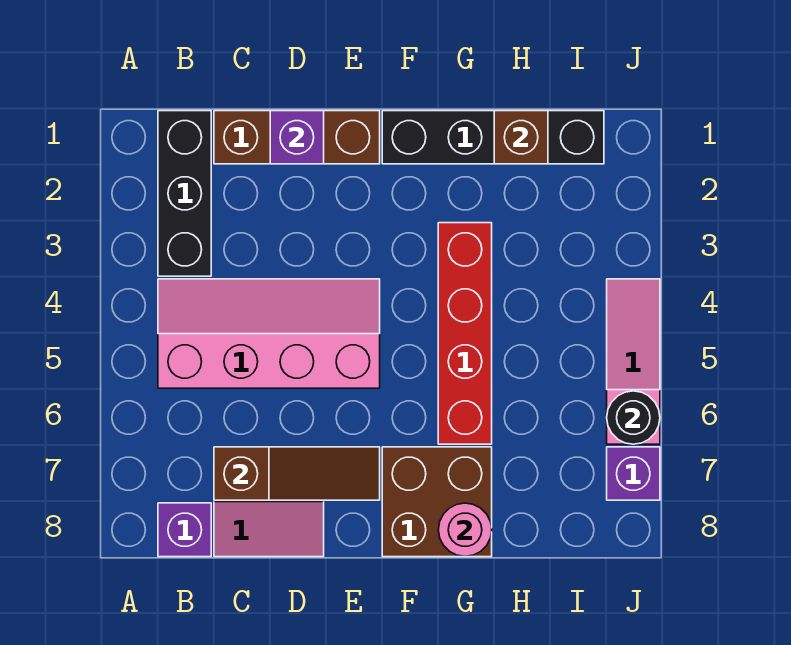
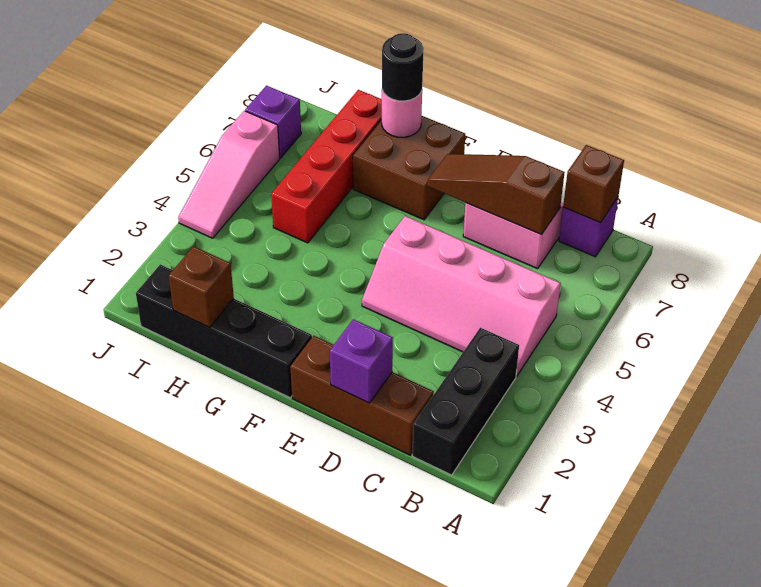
none -> brown 1x1 brick [563,145,624,223]
red 1x4 brick [438,223,492,444] -> red 1x4 brick moved to [271,90,382,243]
black 1x1 round brick [607,391,660,444] -> black 1x1 round brick moved to [382,33,424,101]

